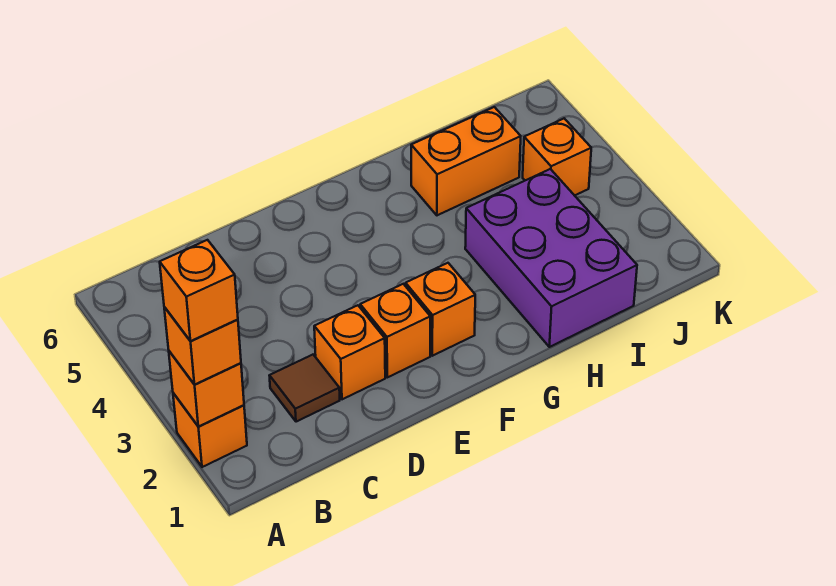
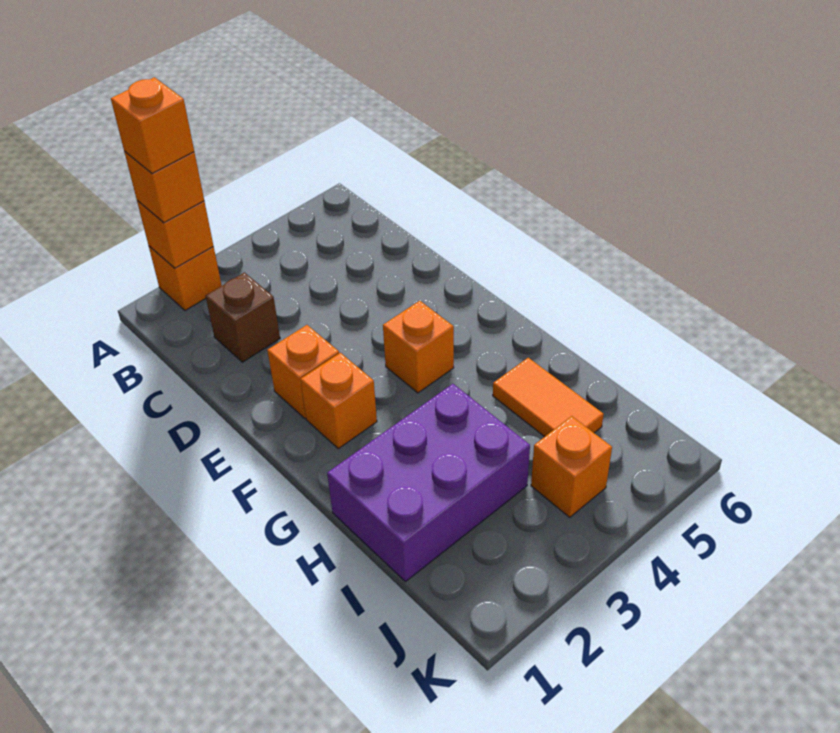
brown 1x1 tile [269,355,340,422] -> brown 1x1 brick [206,273,280,362]
orange 1x1 brick [314,305,385,399] -> orange 1x1 brick moved to [383,301,454,393]
orange 1x2 brick [411,107,521,215] -> orange 1x2 tile [493,358,604,437]

